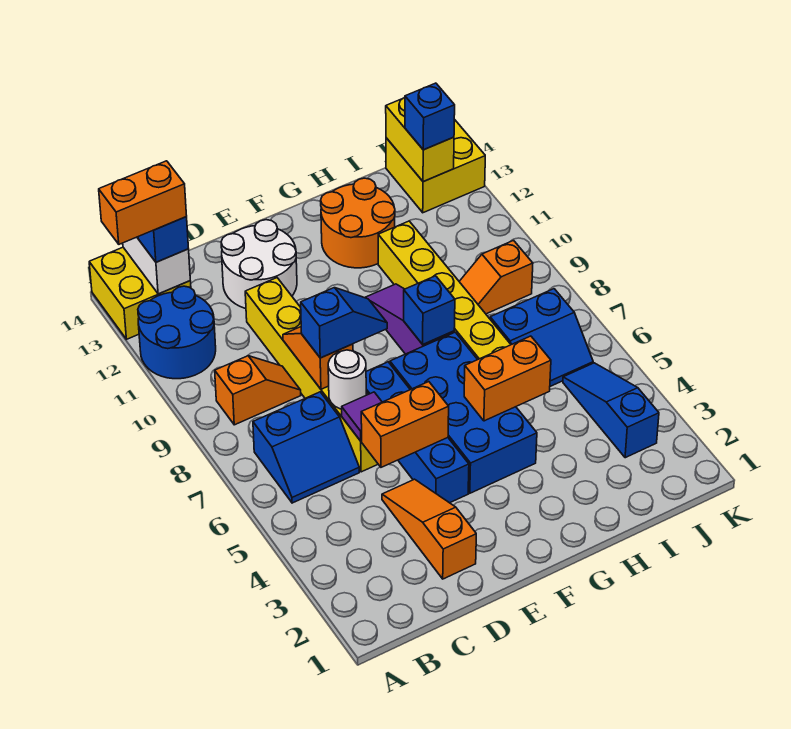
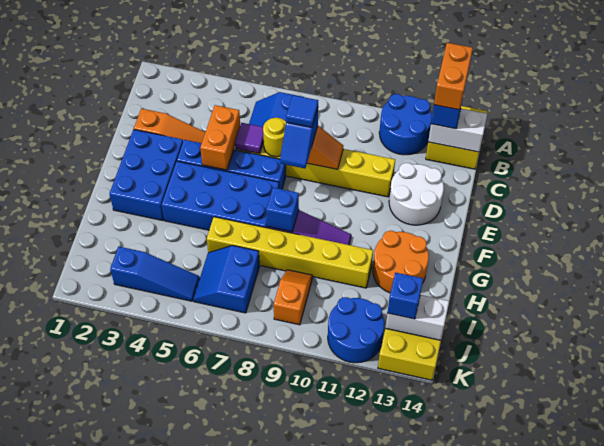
orange 1x2 slope [215,356,301,425] -> none
white 1x1 round brick [328,350,366,409] -> yellow 1x1 round brick [263,118,286,157]
none -> blue 1x1 tile [286,95,318,127]
none -> blue 2x3 brick [110,130,183,221]
orange 1x2 brick [464,336,551,421] -> none
none -> blue 2x2 round brick [328,297,384,363]
yellow 1x2 brick [386,97,454,182] -> white 1x2 brick [386,295,449,340]

